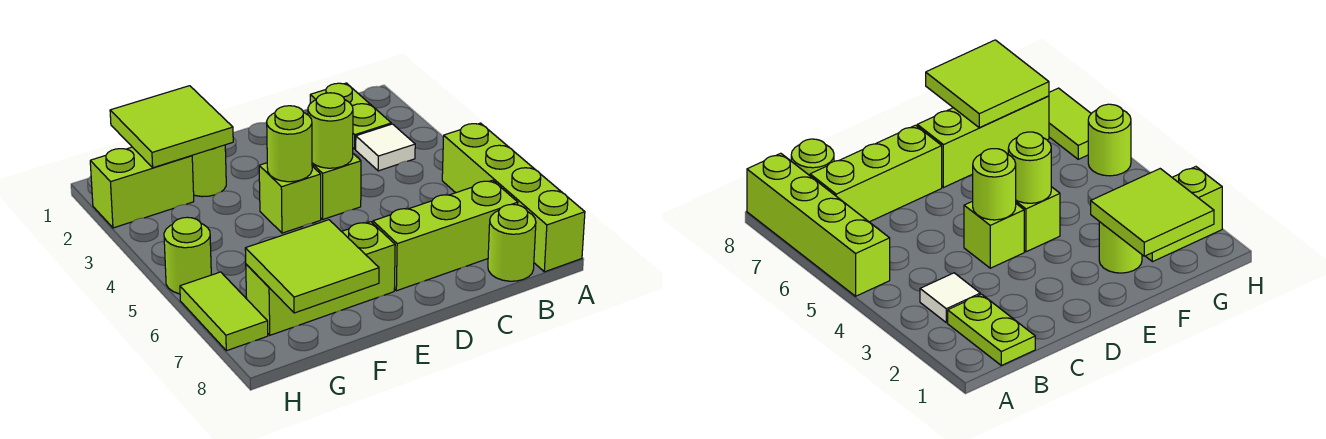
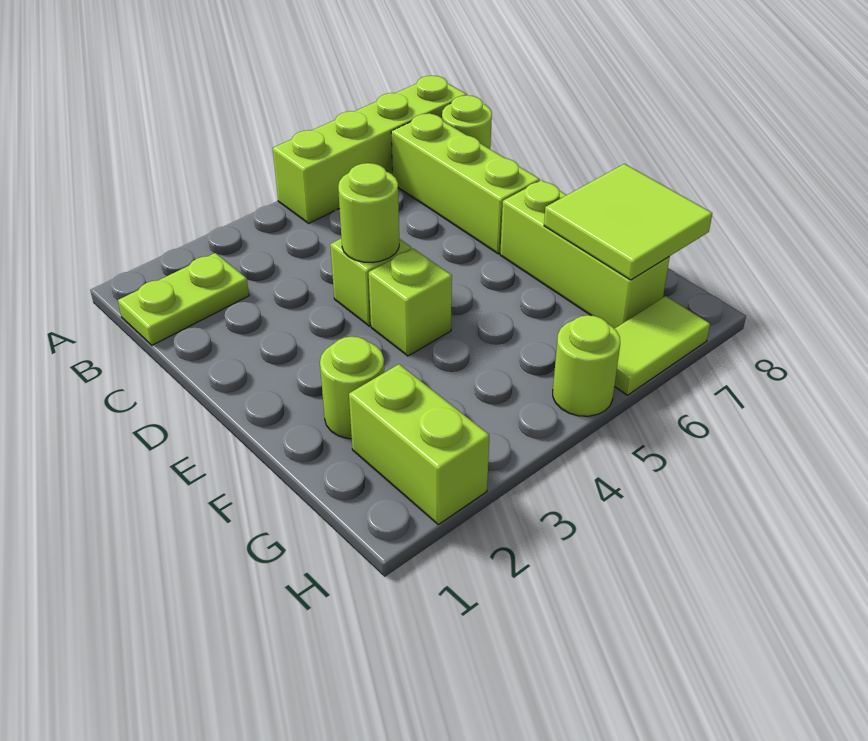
white 1x1 tile [356,124,415,171] -> none
lime 1x1 round brick [267,106,312,182] -> none
lime 2x2 tile [110,86,233,168] -> none

